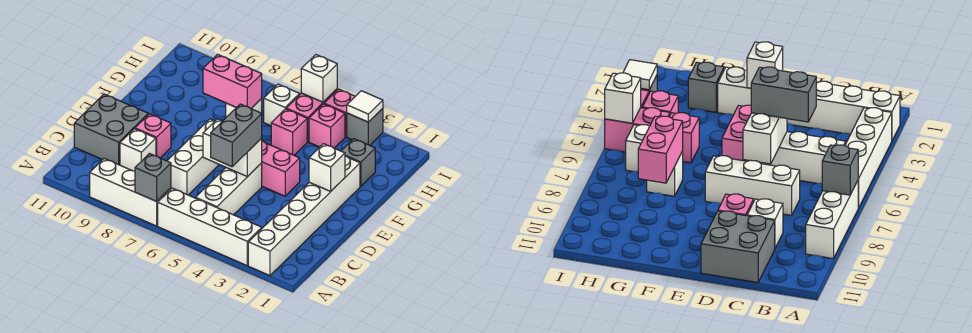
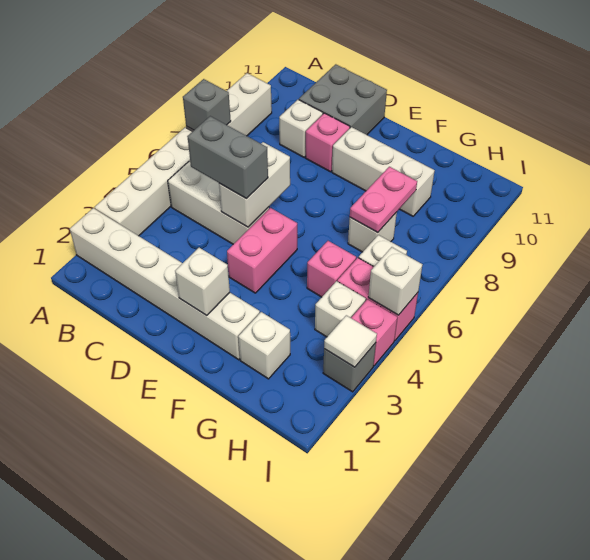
white 1x3 brick [167,119,219,195] -> white 1x3 brick moved to [332,127,435,216]
grey 1x1 brick [341,139,375,186] -> white 1x1 brick [238,312,290,379]
pink 1x2 brick [203,54,262,109] -> pink 1x2 plate [350,167,417,233]
pink 1x1 brick [309,104,345,148] -> white 1x1 brick [315,281,366,337]

